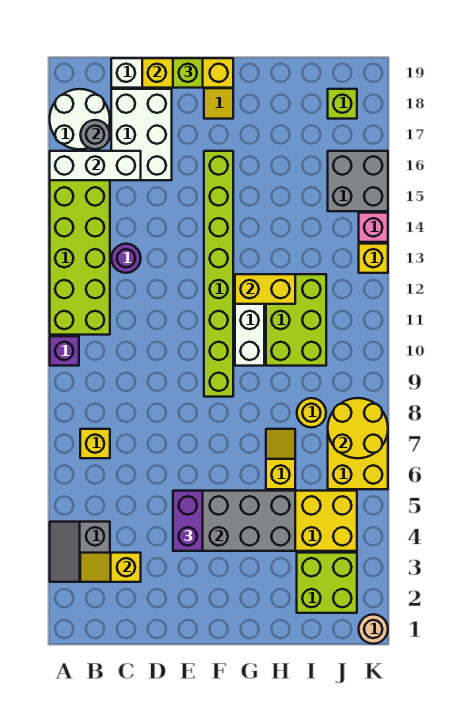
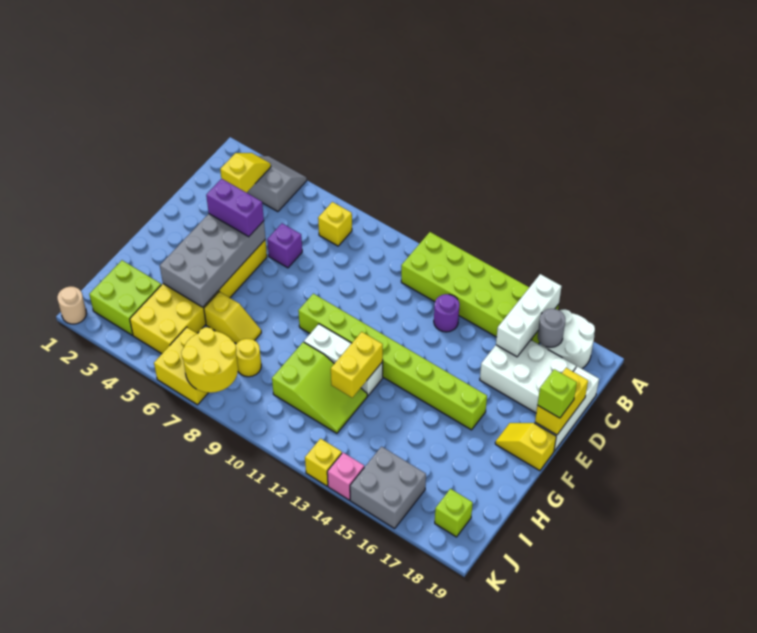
purple 1x1 brick [50,336,79,366] -> purple 1x1 brick moved to [267,223,302,268]
yellow 1x3 brick [142,58,233,88] -> yellow 1x2 brick [535,368,588,435]
lime 2x3 brick [266,274,326,366] -> lime 2x3 slope [272,342,367,433]

